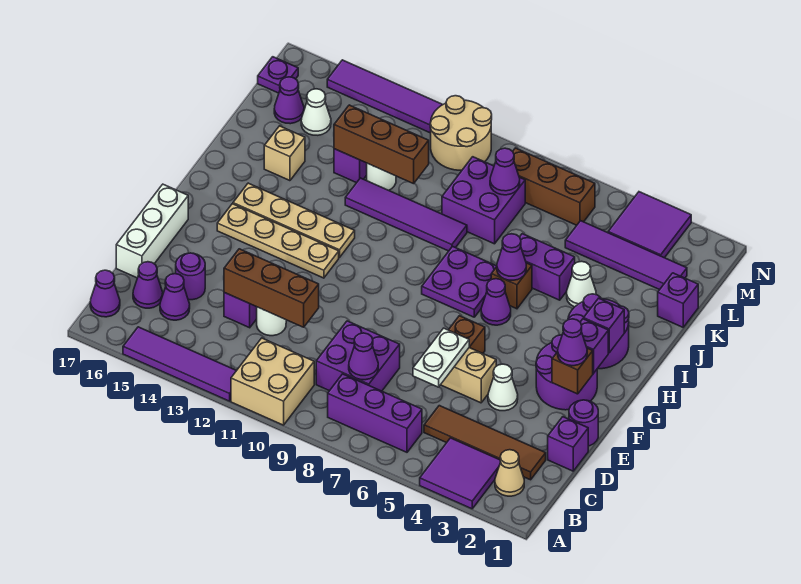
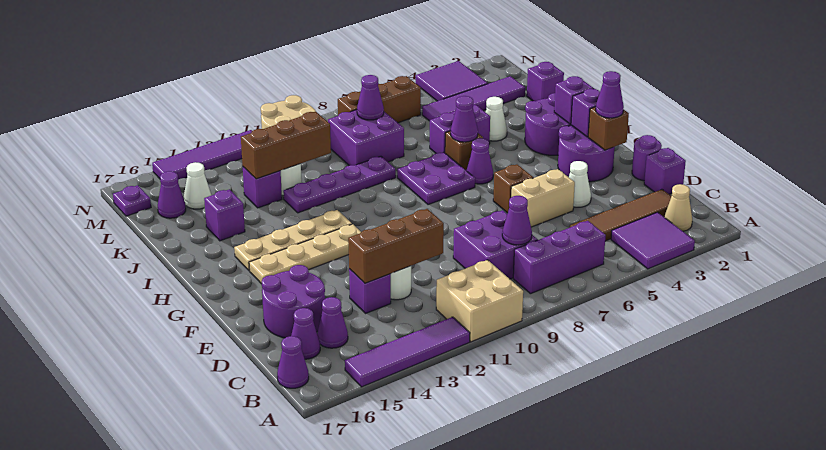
white 1x2 plate [413,328,469,387] -> none
purple 1x1 round brick [176,253,205,300] -> purple 2x2 round brick [262,265,325,338]
white 1x3 brick [116,184,188,278] -> none
purple 1x4 tile [345,178,467,251] -> purple 1x4 plate [283,156,396,213]
tan 1x1 brick [264,126,305,181] -> purple 1x1 brick [204,189,245,241]

